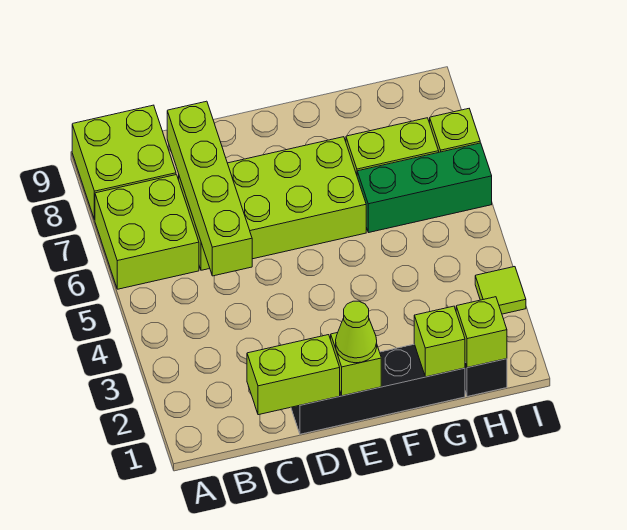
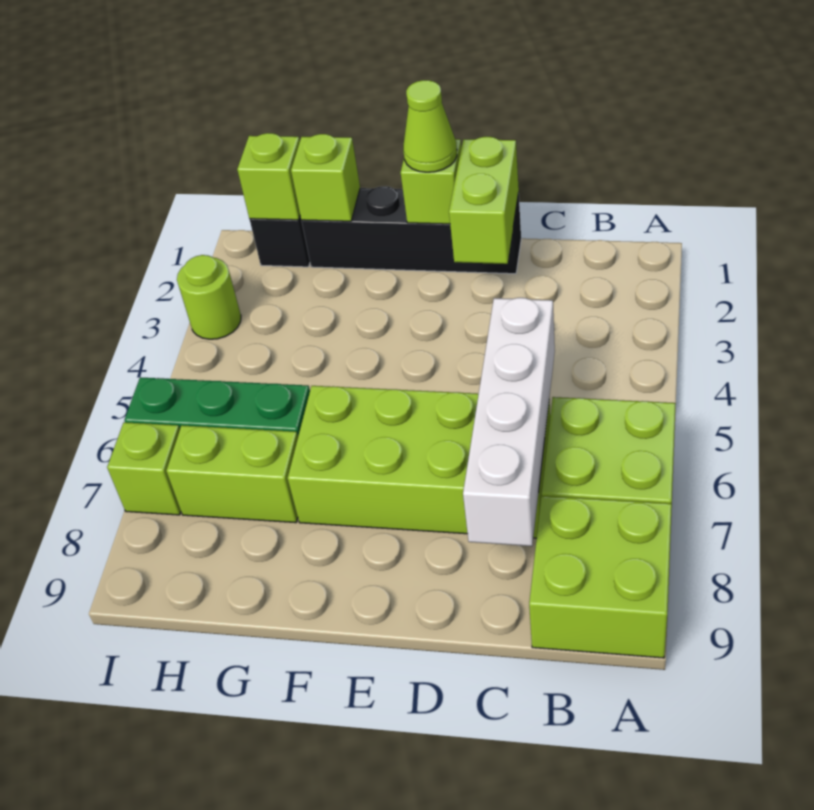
lime 1x2 brick [247,335,340,415] -> lime 1x2 brick turned to [449,137,519,264]
lime 1x4 brick [167,101,252,276] -> white 1x4 brick [463,298,555,546]
lime 1x1 tile [475,267,526,314] -> lime 1x1 round brick [177,255,241,339]

